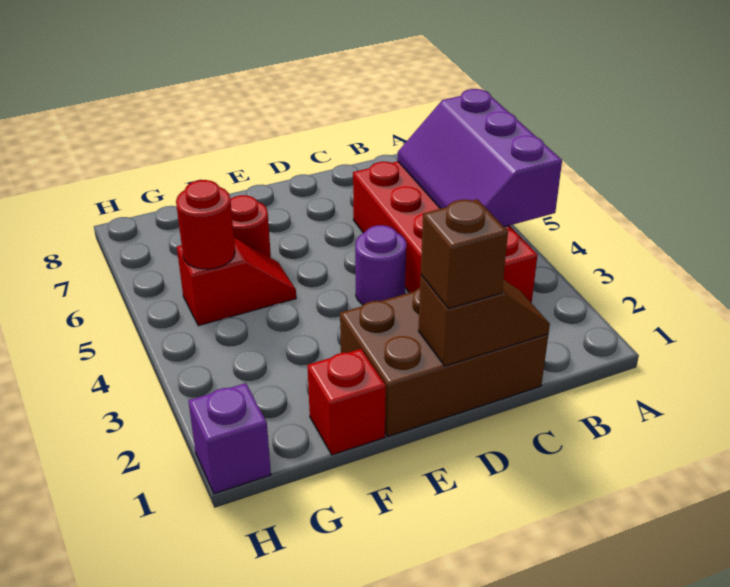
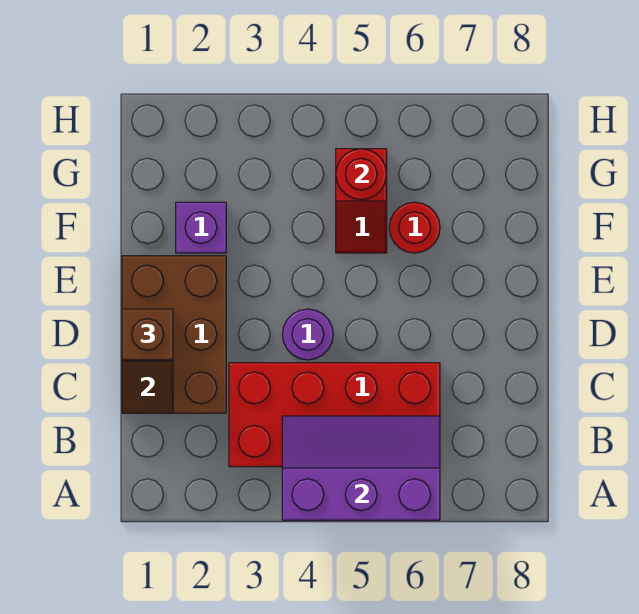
red 1x1 brick [307,349,386,455] -> none
purple 1x1 brick [188,383,271,494] -> purple 1x1 brick moved to [176,202,226,253]

